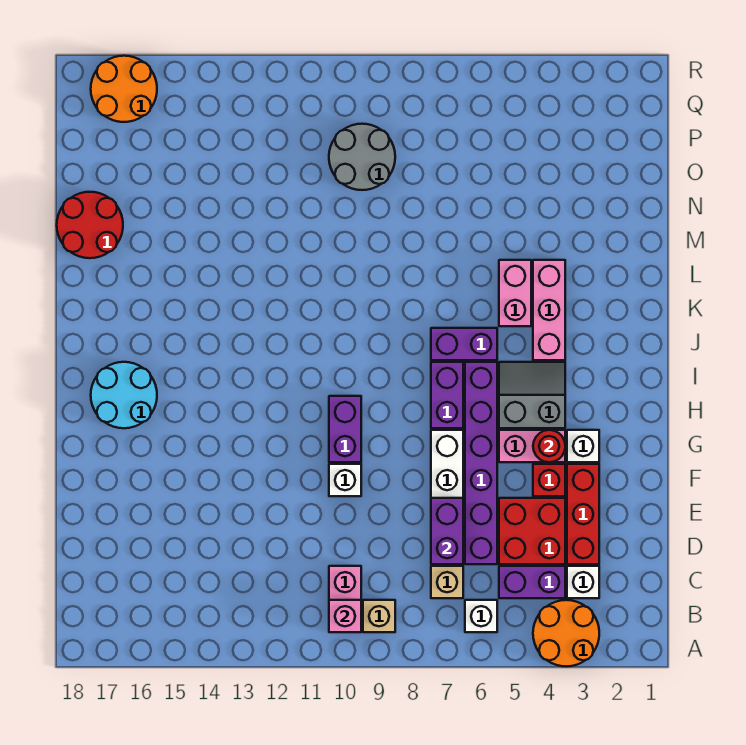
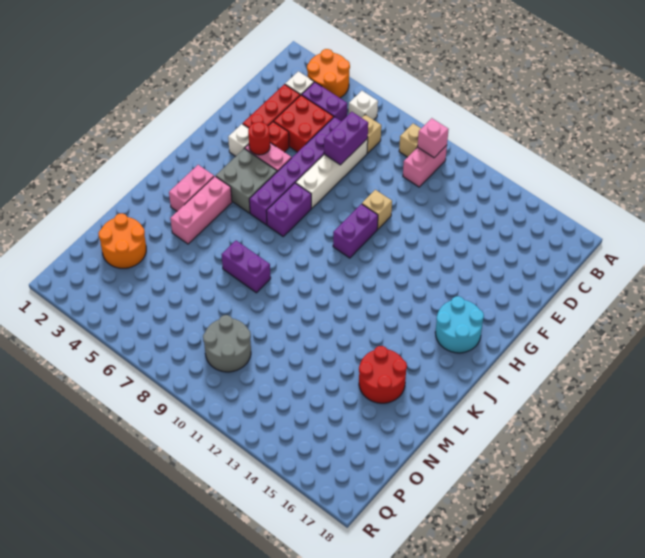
white 1x1 brick [329,464,361,496] -> tan 1x1 brick [362,190,392,229]
grey 2x2 slope [499,362,565,428] -> grey 2x2 brick [216,149,277,213]
purple 1x2 brick [431,328,497,360] -> purple 1x2 brick moved to [222,241,271,293]
pink 1x2 brick [499,260,531,326] -> pink 1x2 brick moved to [169,165,214,211]
red 2x2 round brick [57,192,123,258] -> red 2x2 round brick moved to [359,346,407,403]
orange 2x2 round brick [91,56,157,122] -> orange 2x2 round brick moved to [98,213,146,268]

